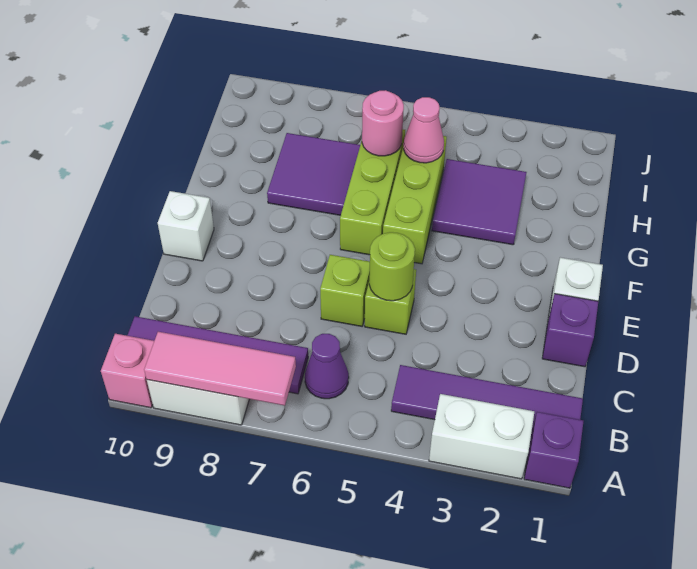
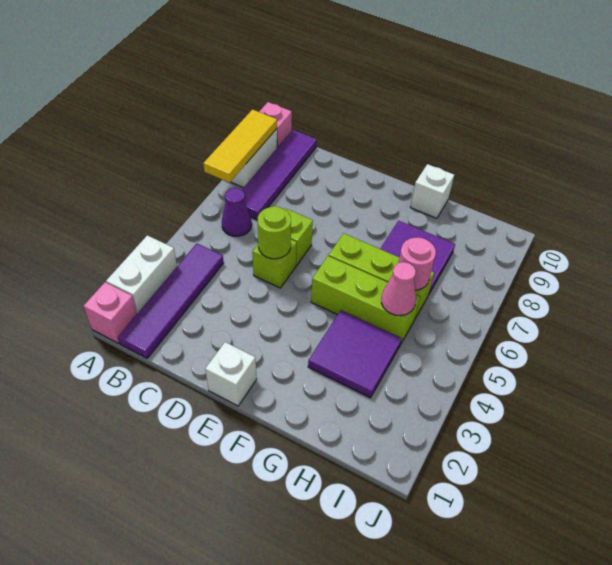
purple 1x1 brick [524,412,584,488] -> pink 1x1 brick [84,282,137,343]
pink 1x3 tile [144,332,296,406] -> yellow 1x3 tile [203,109,277,182]
purple 1x1 brick [542,294,598,367] -> none
white 1x1 brick [158,191,214,261] -> white 1x1 brick moved to [410,164,454,218]

